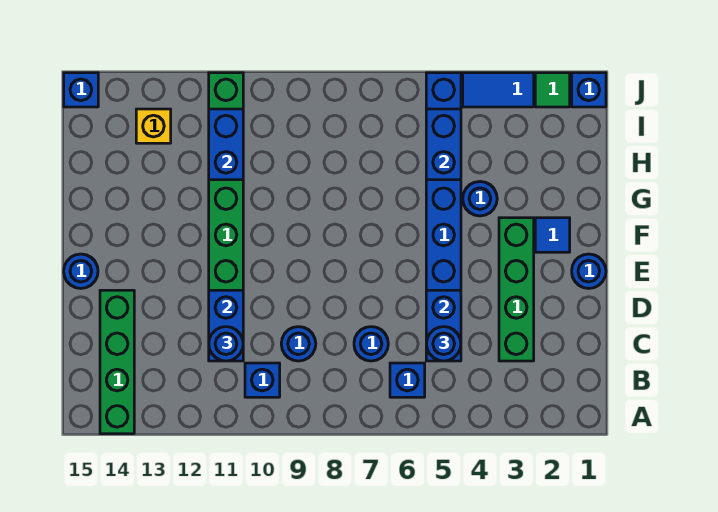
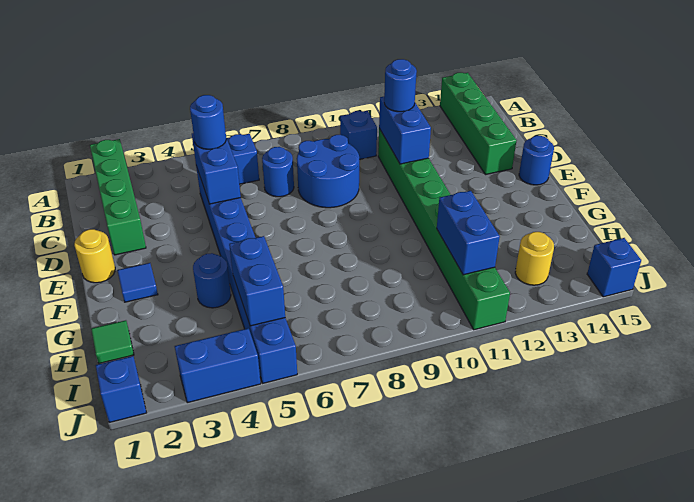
green 1x4 brick [499,218,534,361] -> green 1x4 brick moved to [90,139,146,255]
blue 1x1 round brick [281,327,316,361] -> blue 2x2 round brick [297,135,359,208]
blue 1x1 round brick [572,254,606,289] -> yellow 1x1 round brick [74,229,115,283]
yellow 1x1 brick [136,109,171,143] -> yellow 1x1 round brick [515,232,554,285]
green 1x1 tile [535,73,570,107] -> green 1x1 tile moved to [91,320,134,363]
blue 1x2 tile [463,73,534,107] -> blue 1x2 brick [175,328,261,403]

